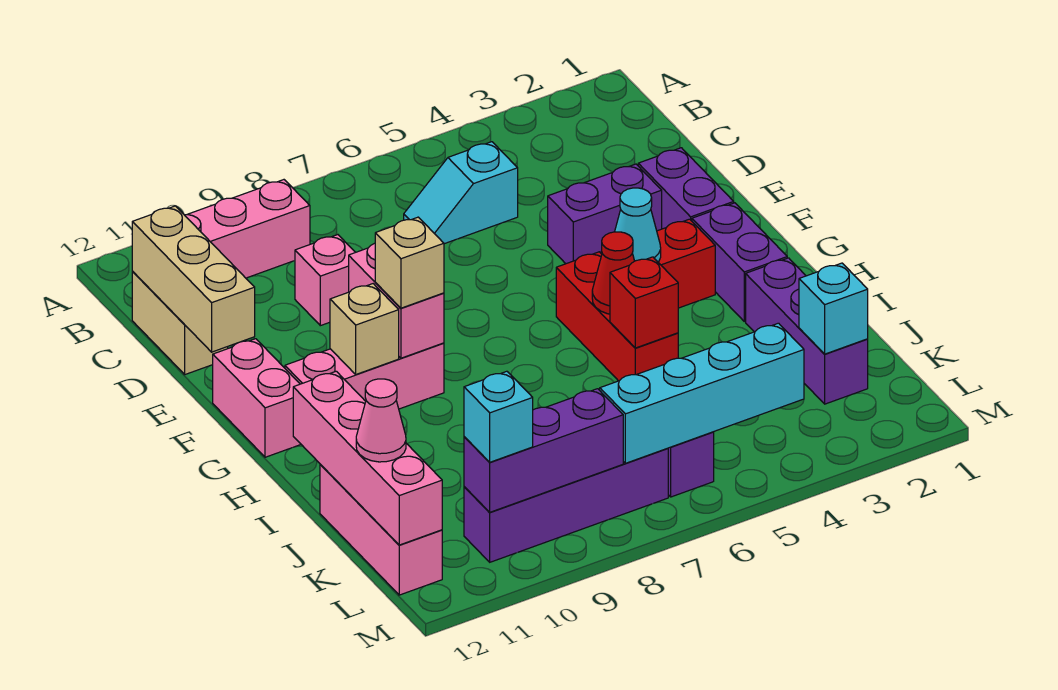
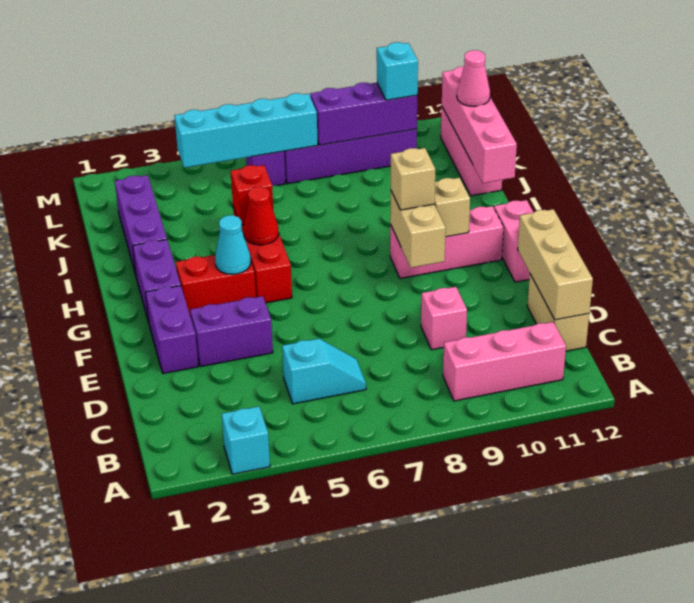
pink 1x2 brick [349,243,444,358] -> tan 1x2 brick [390,191,446,268]
cyan 1x1 brick [799,263,868,354] -> cyan 1x1 brick moved to [222,406,270,474]

